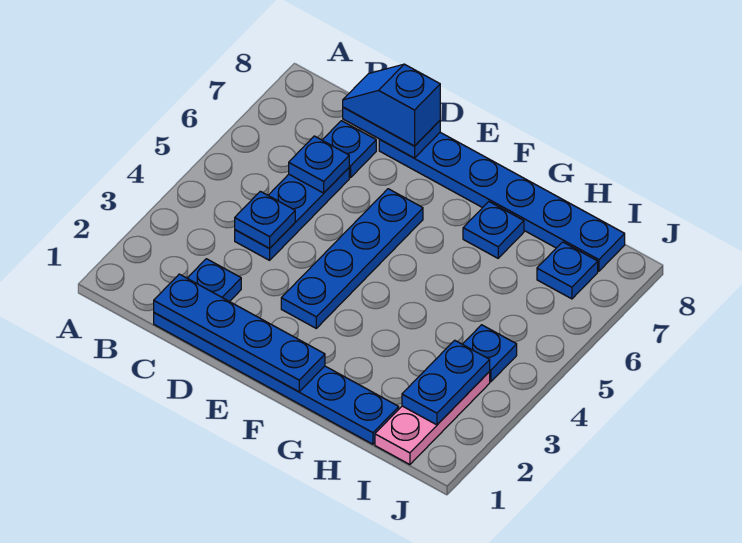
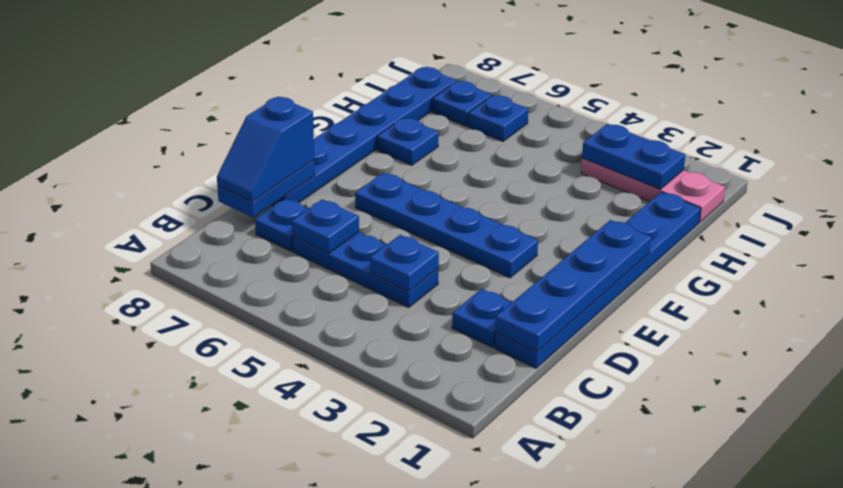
blue 1x1 plate [463,325,517,382] -> blue 1x1 plate moved to [468,95,528,141]

